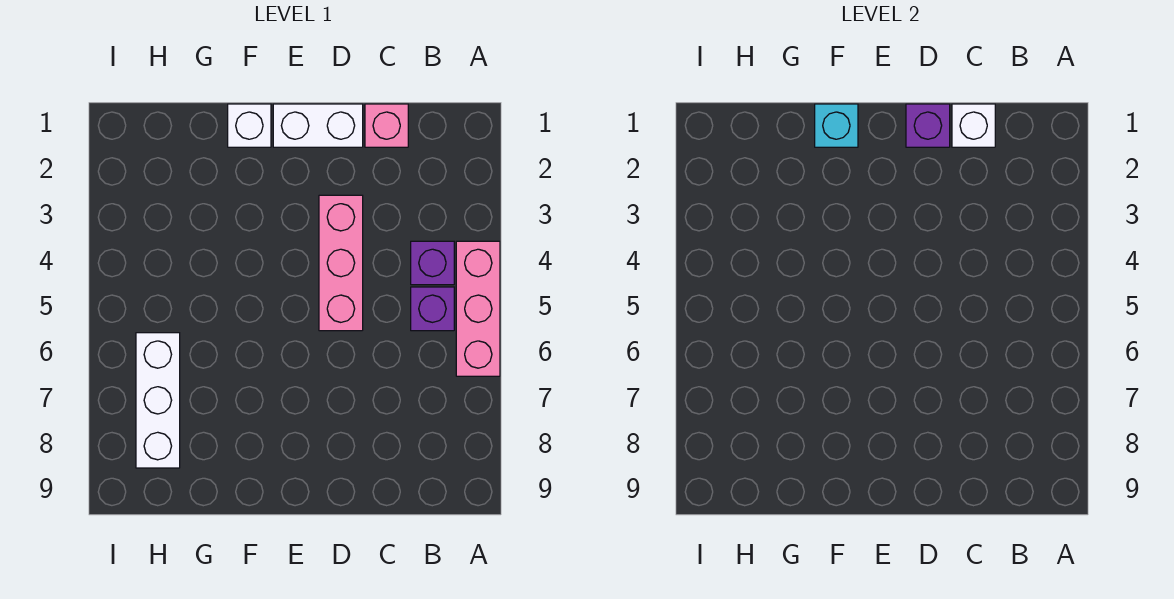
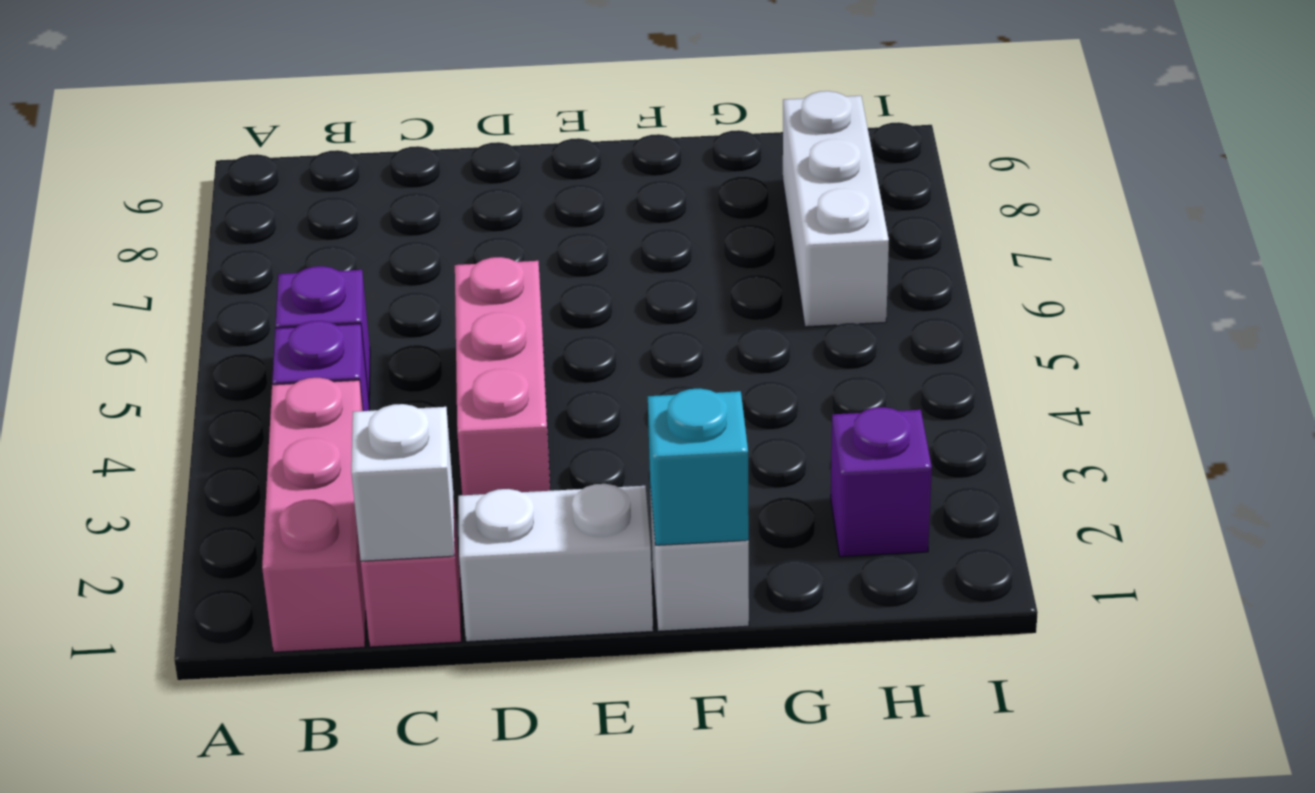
pink 1x3 brick [456,241,500,376] -> pink 1x3 brick moved to [262,378,366,652]
purple 1x1 brick [906,104,950,147] -> purple 1x1 brick moved to [831,407,932,557]

